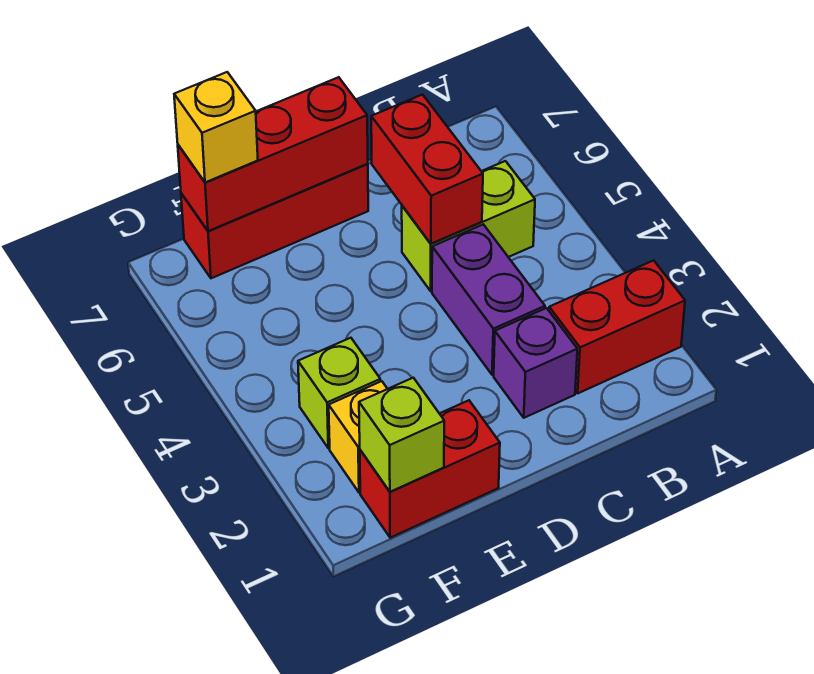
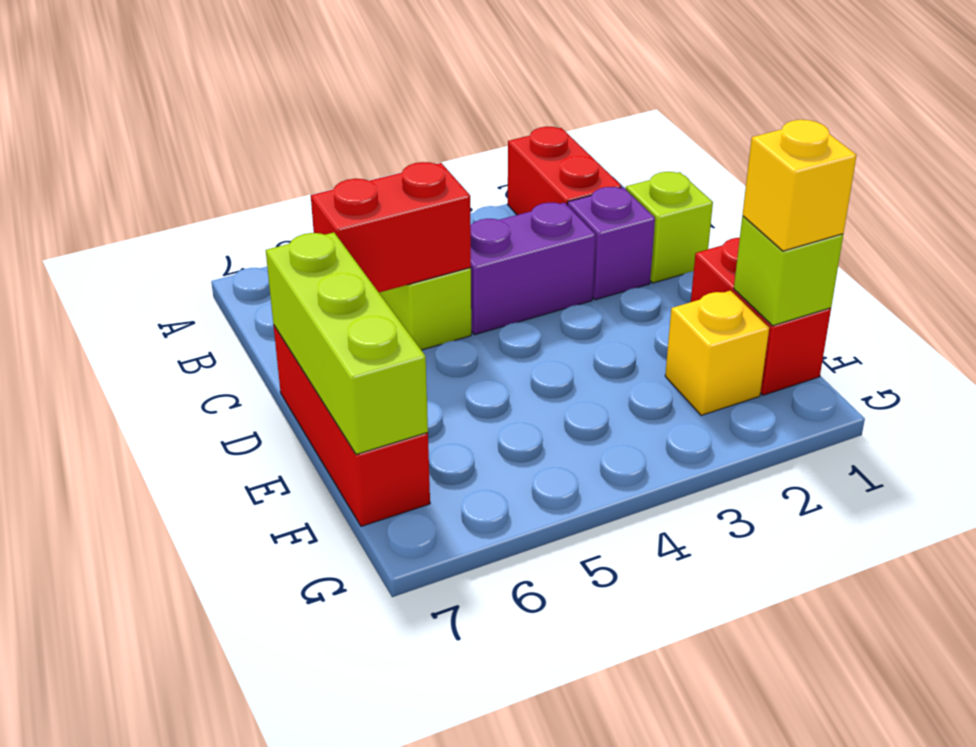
red 1x3 brick [178,77,368,231] -> lime 1x3 brick [266,233,428,455]
lime 1x1 brick [298,338,380,448] -> lime 1x1 brick moved to [626,172,713,283]
yellow 1x1 brick [174,72,258,182] -> yellow 1x1 brick moved to [743,120,857,251]

